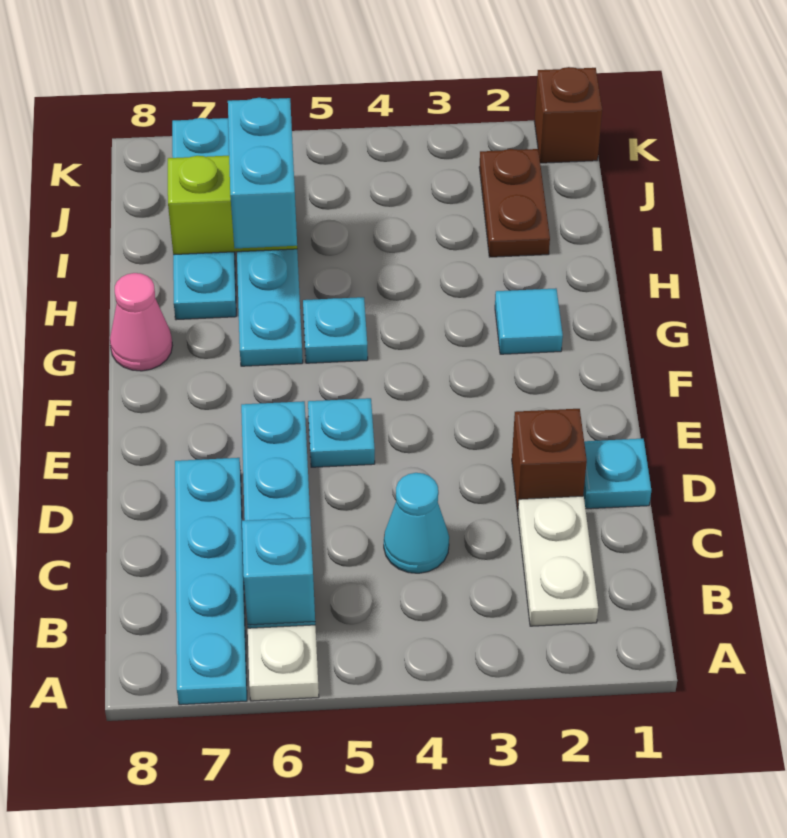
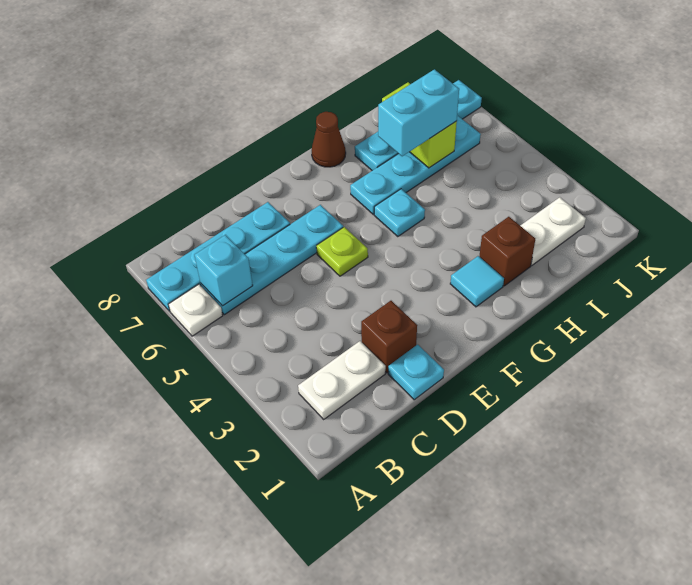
cyan 1x1 cone [384,473,449,573] -> none
cyan 1x1 plate [308,398,375,467] -> lime 1x1 plate [316,227,368,276]
pink 1x1 cone [110,273,172,371] -> brown 1x1 cone [312,112,346,167]
brown 1x2 plate [479,149,550,257] -> white 1x2 plate [520,197,586,265]
brown 1x1 brick [534,67,602,163] -> brown 1x1 brick moved to [479,217,535,286]

